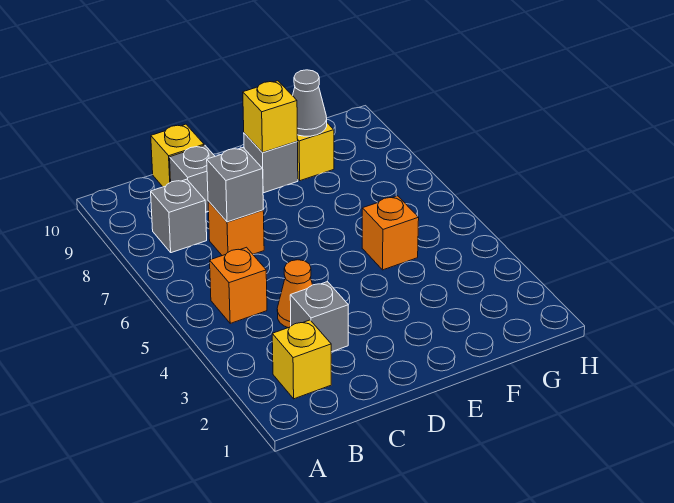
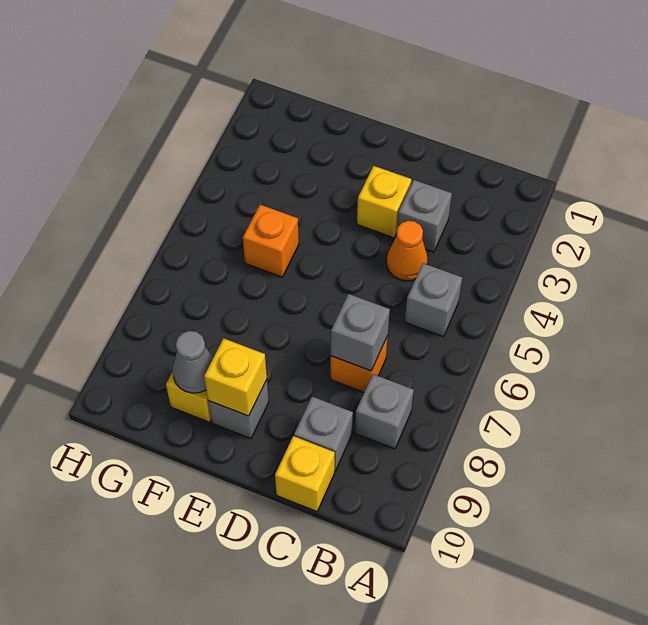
yellow 1x1 brick [272,320,331,399] -> yellow 1x1 brick moved to [357,166,411,238]
orange 1x1 brick [210,247,267,323] -> grey 1x1 brick [405,263,462,337]

